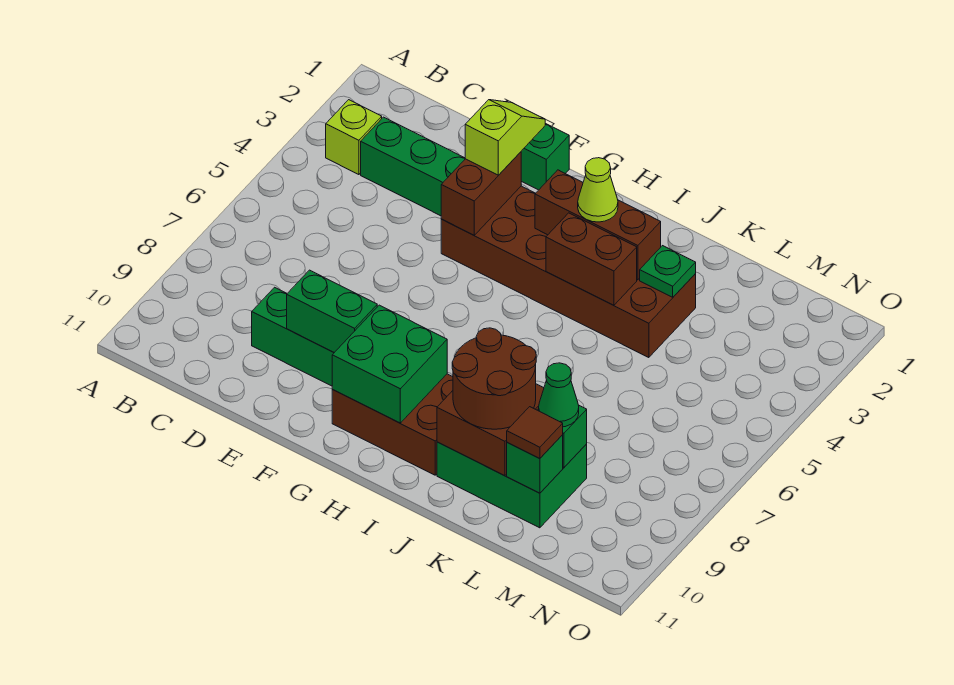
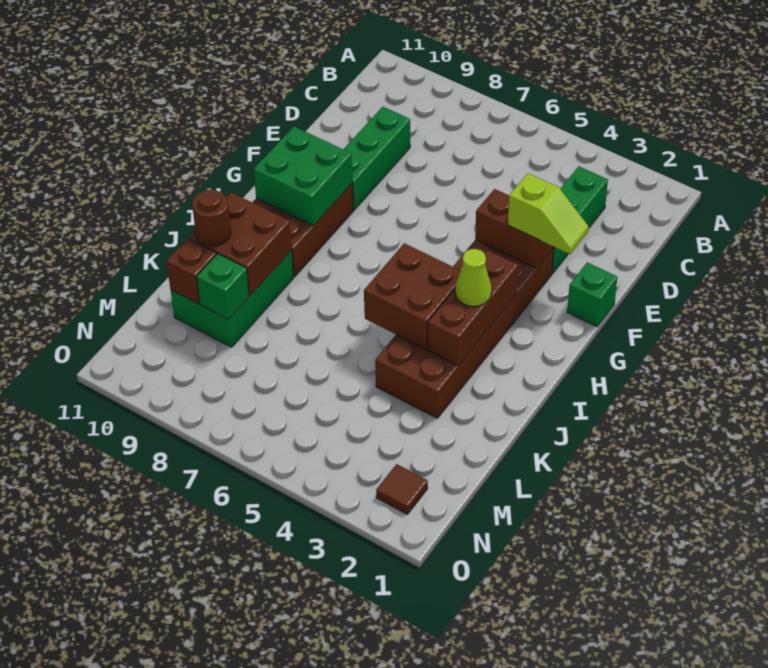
lime 1x1 brick [326,100,382,175] -> none
green 1x2 brick [287,270,377,353] -> none
brown 1x2 brick [546,213,637,305] -> brown 2x2 brick [364,243,461,349]
brown 2x2 round brick [452,328,536,429] -> brown 1x1 round brick [192,189,231,246]
green 1x1 plate [640,246,696,297] -> none
green 1x1 cone [539,363,579,427] -> none
green 1x1 brick [507,435,563,493] -> brown 1x1 brick [166,239,216,304]
brown 1x1 tile [507,407,563,459] -> brown 1x1 tile moved to [376,464,428,514]

